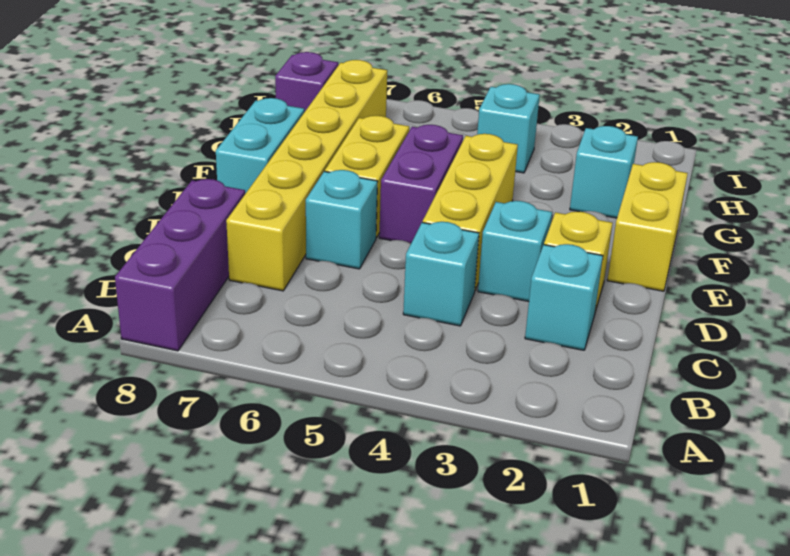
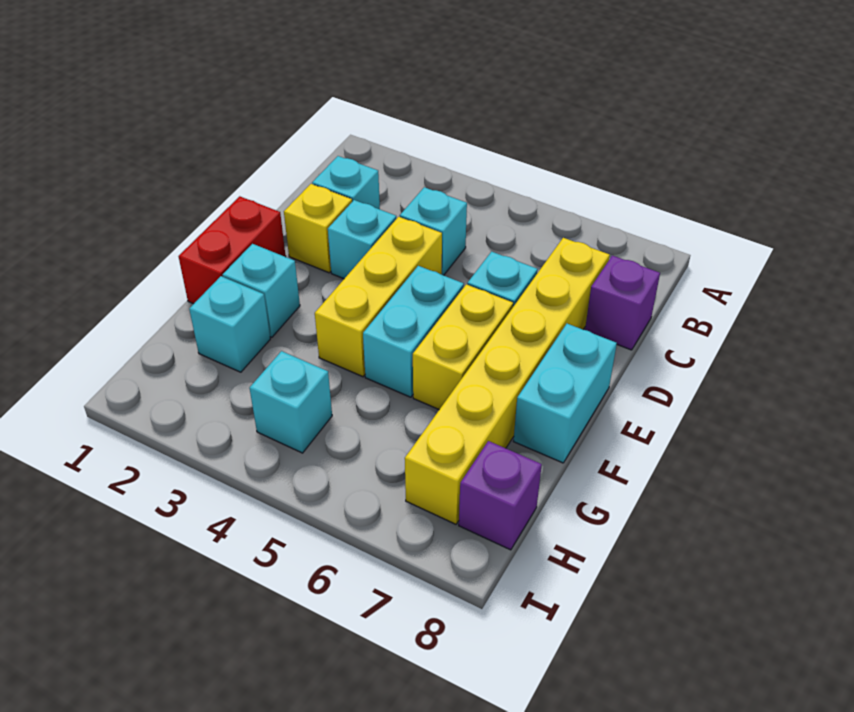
purple 1x3 brick [115,179,245,351] -> purple 1x1 brick [585,255,660,350]
yellow 1x2 brick [607,162,688,291] -> red 1x2 brick [178,196,286,304]
purple 1x2 brick [379,125,463,244] -> cyan 1x2 brick [363,266,464,397]
none -> cyan 1x1 brick [223,244,300,337]

